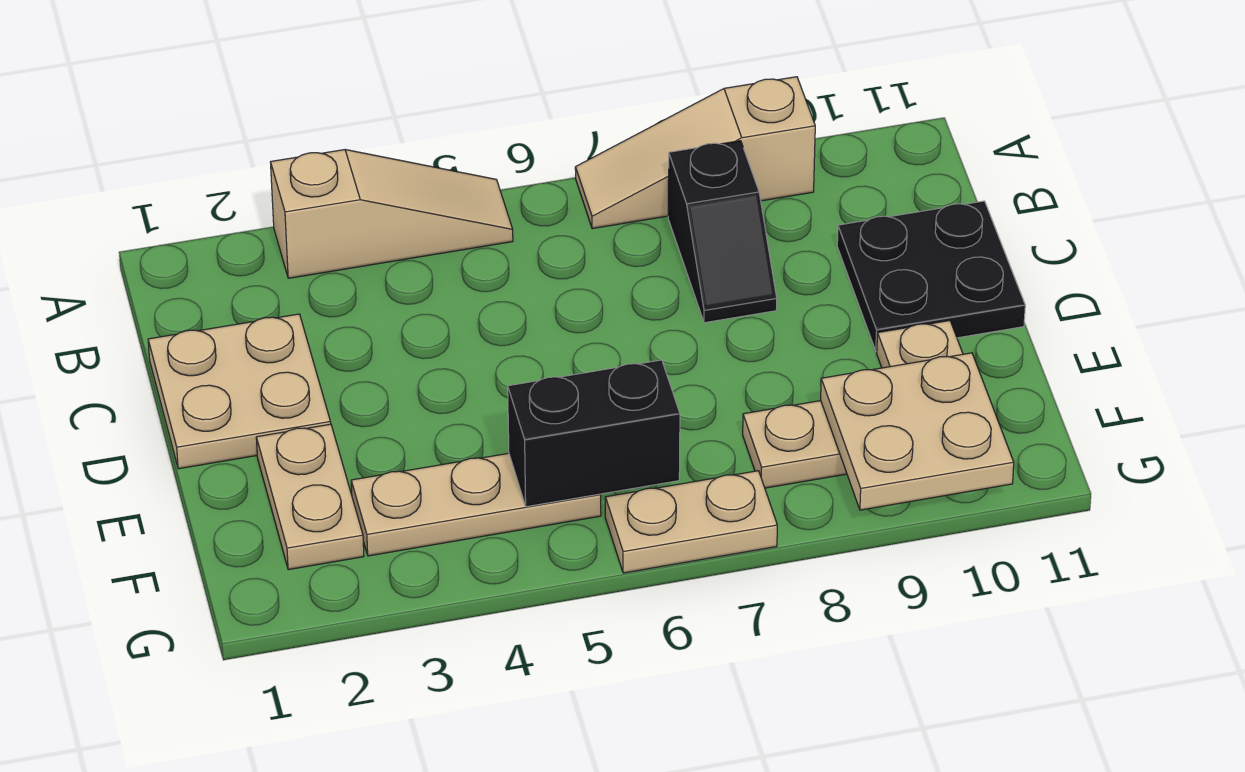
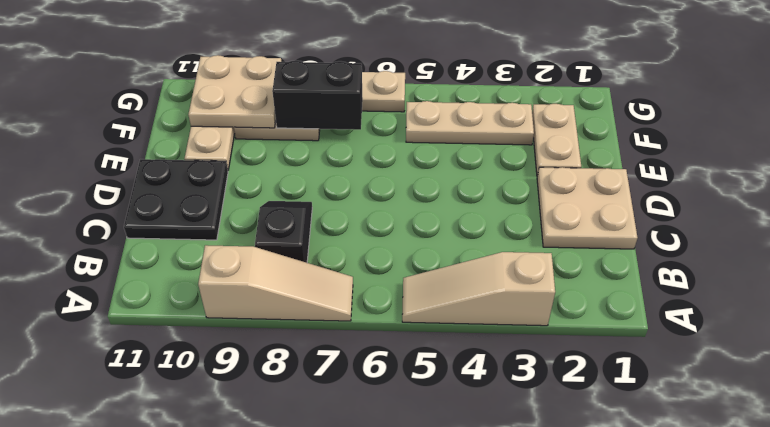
black 1x2 brick [508,360,680,507] -> black 1x2 brick moved to [272,61,363,130]

